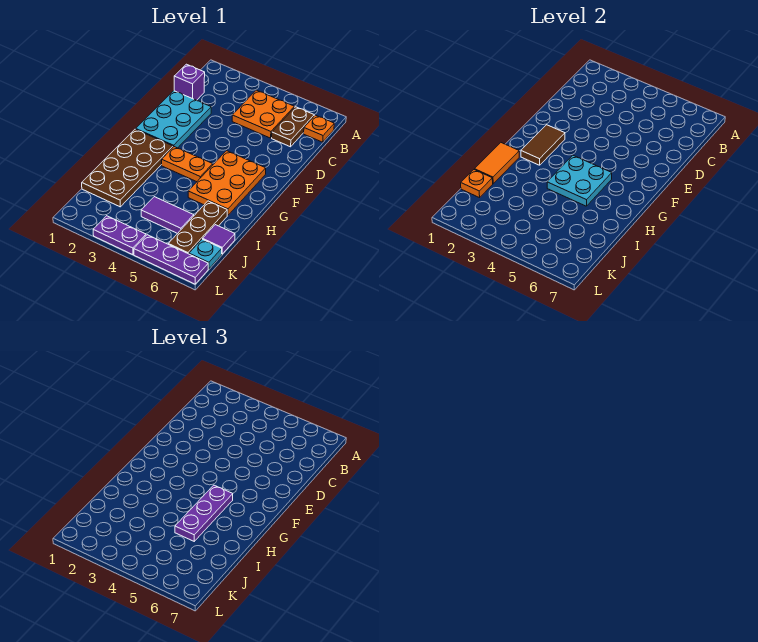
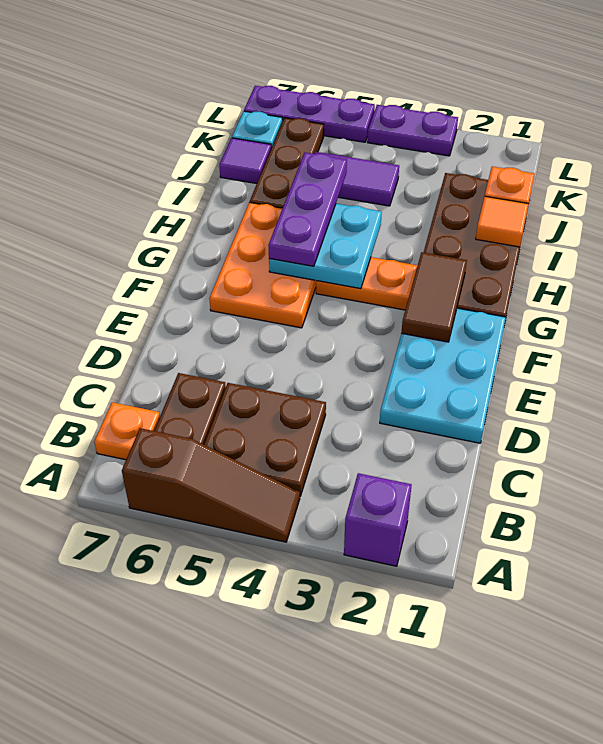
none -> brown 1x3 slope [122,428,300,542]
orange 2x2 plate [232,90,294,138] -> brown 2x2 plate [204,383,326,496]
purple 1x1 brick [174,64,205,100] -> purple 1x1 brick moved to [344,473,412,566]
orange 1x2 tile [474,143,519,184] -> orange 1x1 tile [476,196,529,247]

